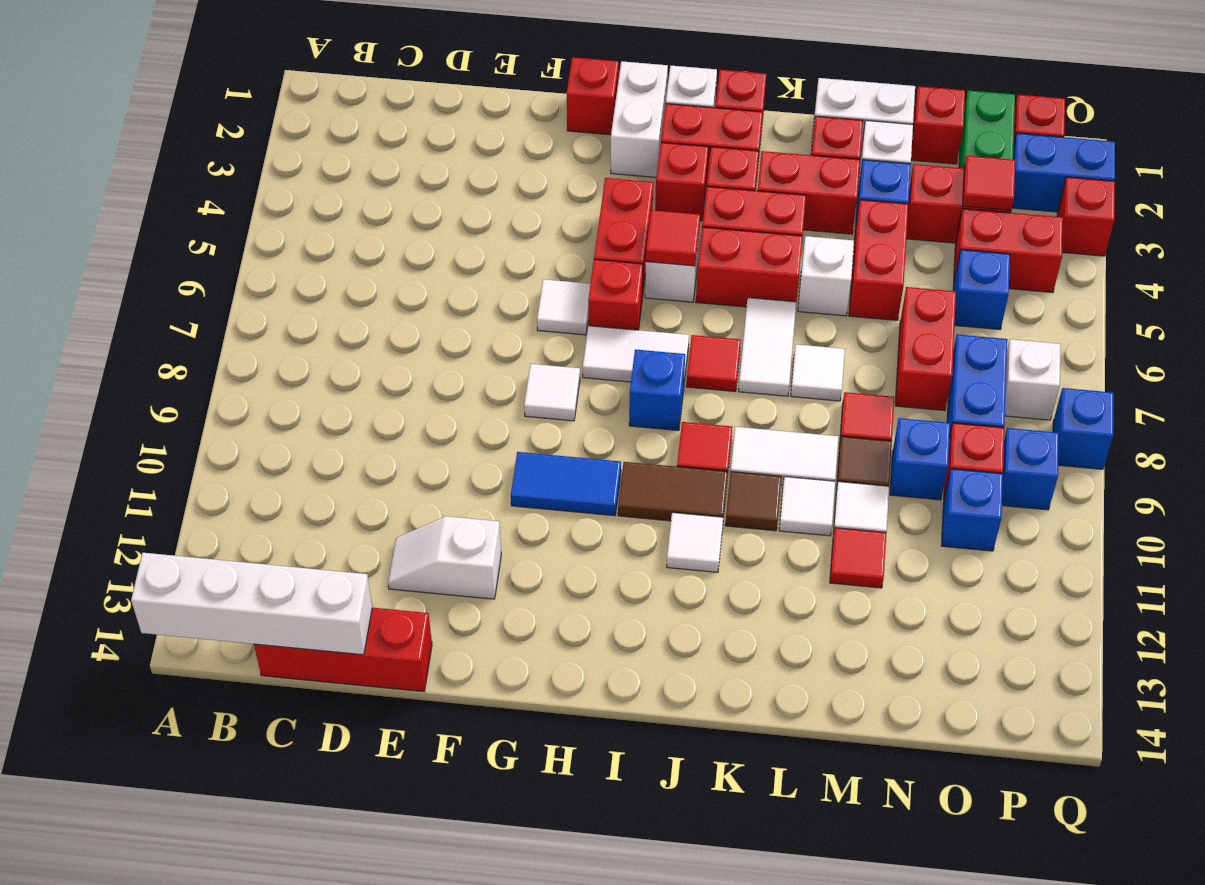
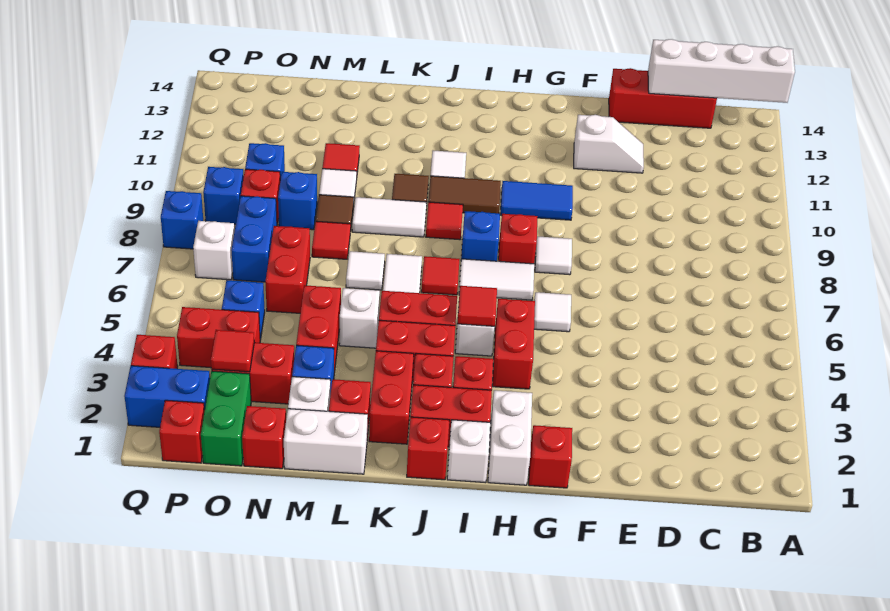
red 1x1 brick [588,260,643,330] -> red 1x1 brick moved to [498,214,537,264]
red 1x2 brick [758,151,860,234] -> red 1x2 brick turned to [369,351,414,444]
white 1x1 tile [779,477,835,536] -> none

